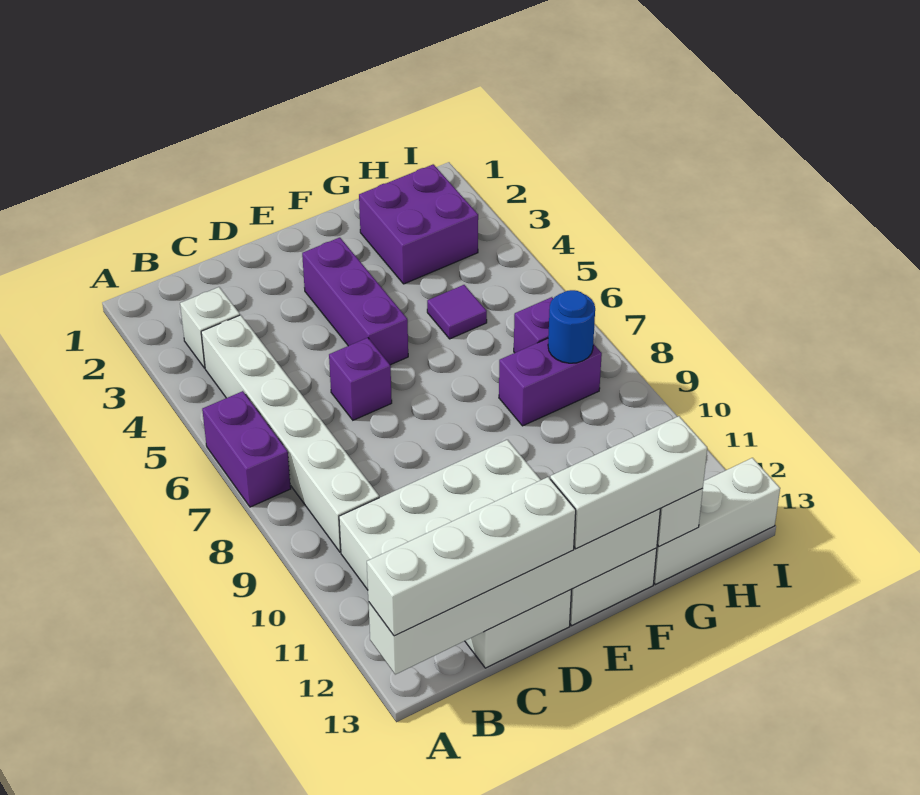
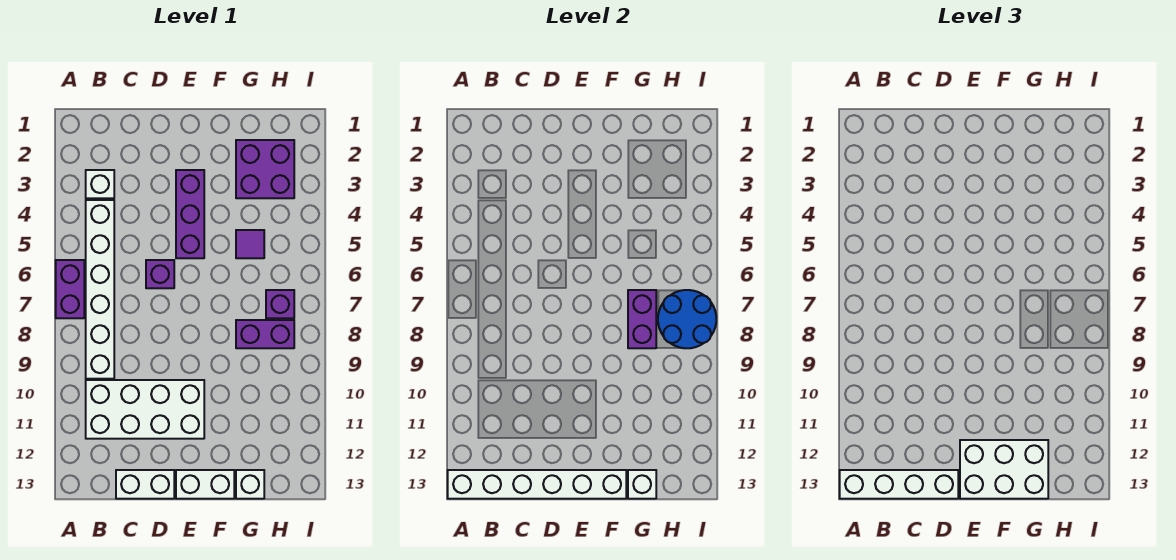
white 1x3 brick [550,416,707,549] -> white 2x3 brick [960,440,1048,499]
none -> purple 1x2 brick [628,290,656,348]
white 1x3 brick [654,458,780,584] -> white 1x1 brick [236,470,264,499]
blue 1x1 round brick [548,290,595,363] -> blue 2x2 round brick [658,290,716,348]

